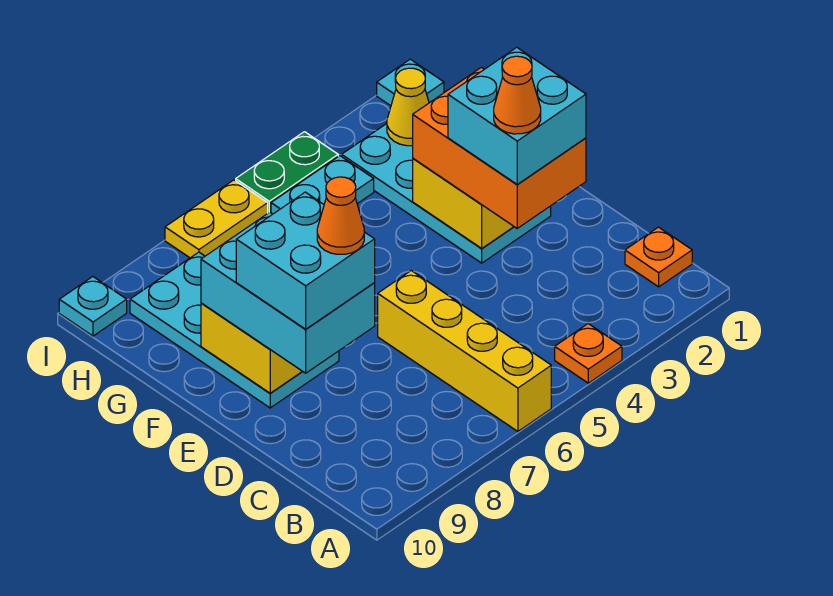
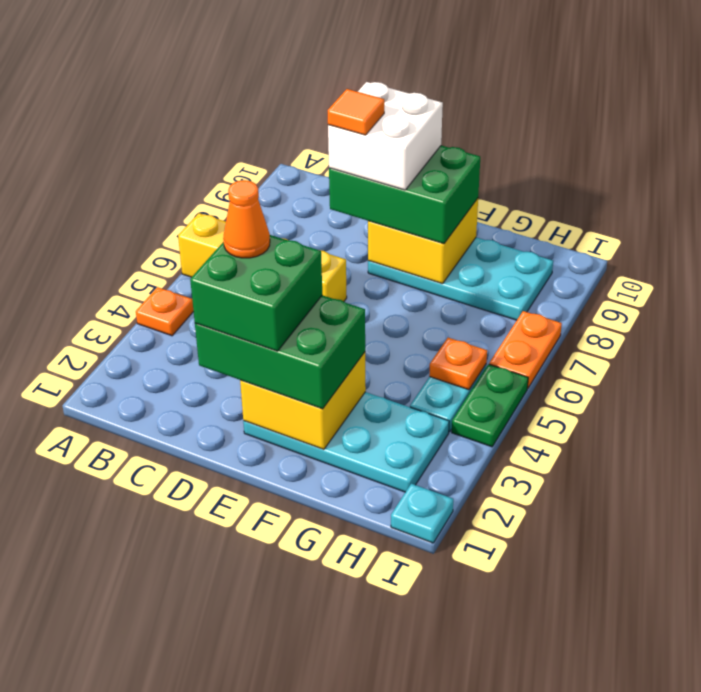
orange 1x1 plate [625,227,692,287] -> orange 1x1 plate moved to [429,337,487,390]
orange 2x3 brick [413,67,586,228] -> green 2x3 brick [195,295,365,409]
cyan 2x2 brick [448,47,586,185] -> green 2x2 brick [190,235,322,351]
cyan 2x3 brick [201,212,375,373] -> green 2x3 brick [329,145,480,244]
cyan 2x2 brick [236,192,375,329] -> white 2x2 brick [328,82,443,190]
orange 1x1 cone [317,177,364,254] -> orange 1x1 tile [328,89,384,135]
yellow 1x1 cone [387,68,429,146] -> none
yellow 1x2 plate [165,180,268,258] -> orange 1x2 plate [489,311,562,388]
cyan 1x1 plate [59,277,127,336] -> none

